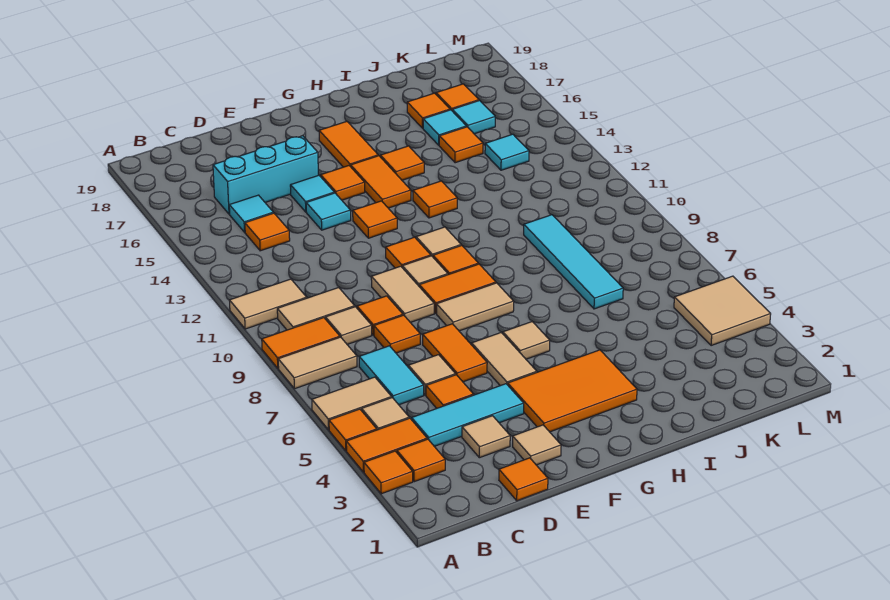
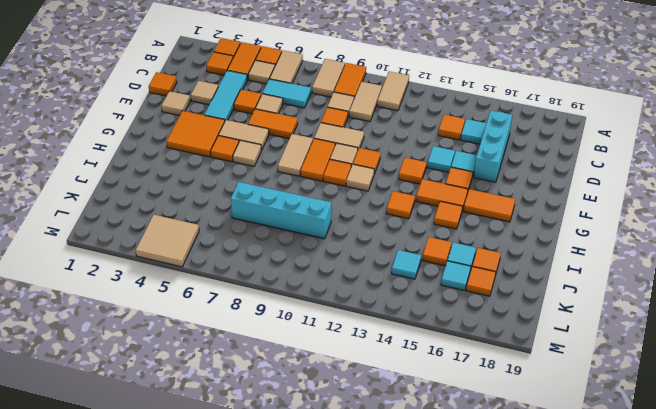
orange 1x1 tile [374,315,420,353] -> orange 1x1 tile moved to [210,136,239,162]
orange 2x3 tile [508,350,637,432] -> orange 2x2 tile [166,111,225,157]
cyan 1x4 tile [524,215,623,309] -> cyan 1x4 brick [231,182,331,239]

